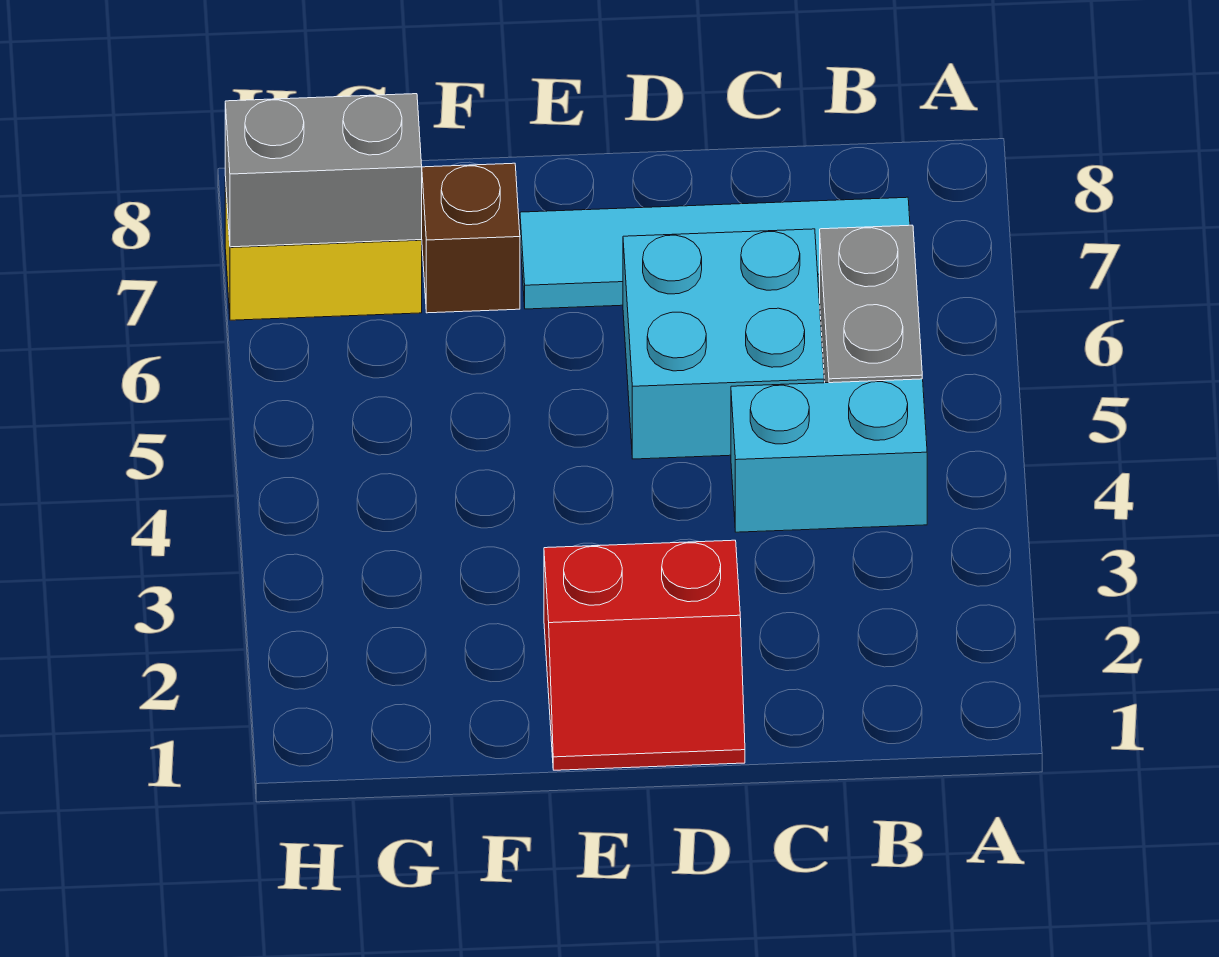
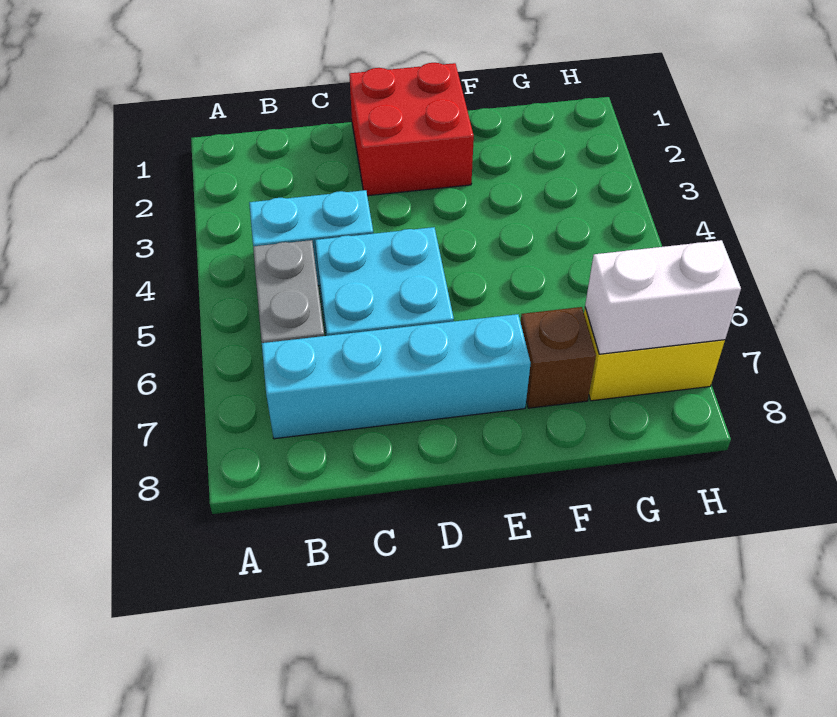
cyan 1x4 tile [520,197,910,309] -> cyan 1x4 brick [262,314,531,439]
red 2x2 slope [544,540,745,770] -> red 2x2 brick [349,63,474,196]
grey 1x2 brick [225,94,422,247] -> white 1x2 brick [585,240,741,354]

